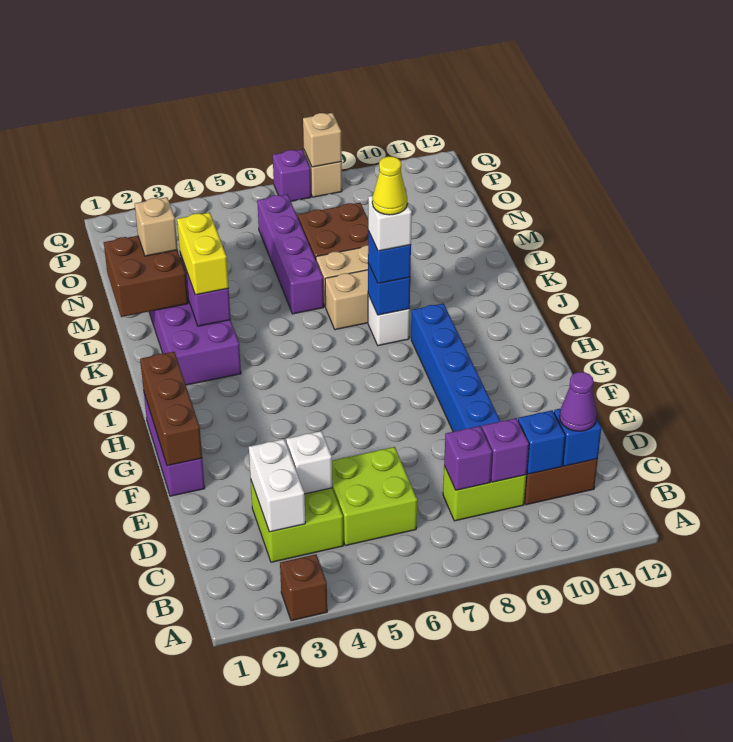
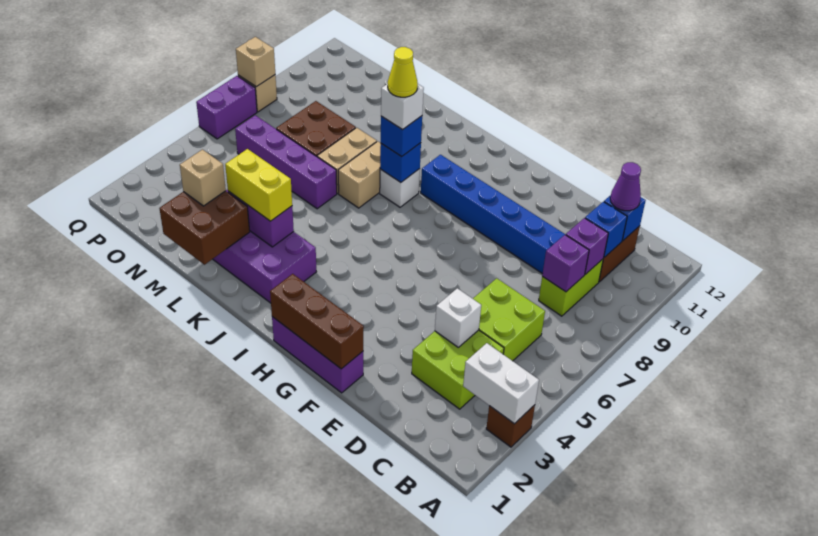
white 1x2 brick [249,439,305,532] -> white 1x2 brick moved to [463,343,539,424]
purple 1x1 brick [273,149,311,201] -> purple 1x2 brick [196,76,257,139]

